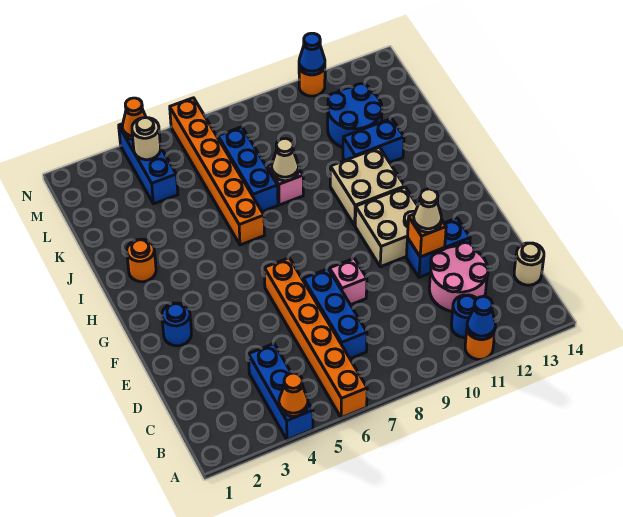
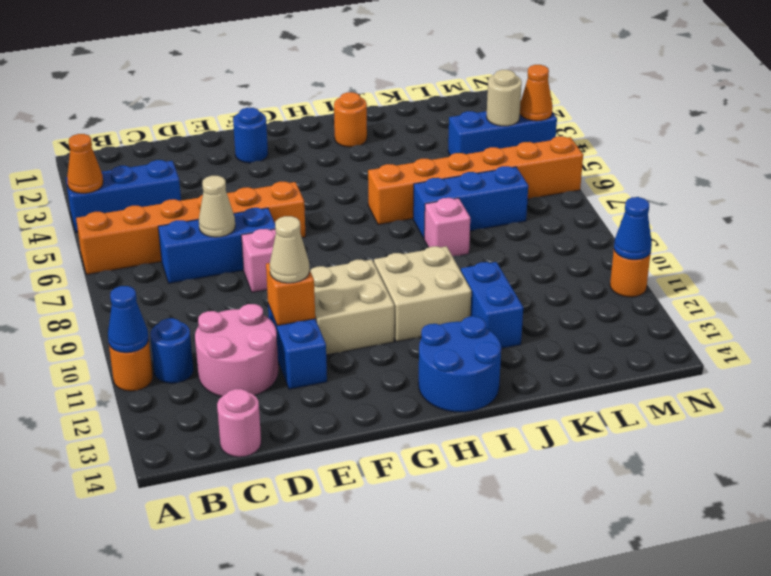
tan 1x1 round brick [514,243,544,285] -> pink 1x1 round brick [217,389,261,457]
tan 1x1 cone [272,138,299,181] -> tan 1x1 cone moved to [199,176,235,237]
blue 2x2 round brick [328,84,382,147] -> blue 2x2 round brick moved to [418,316,501,412]

